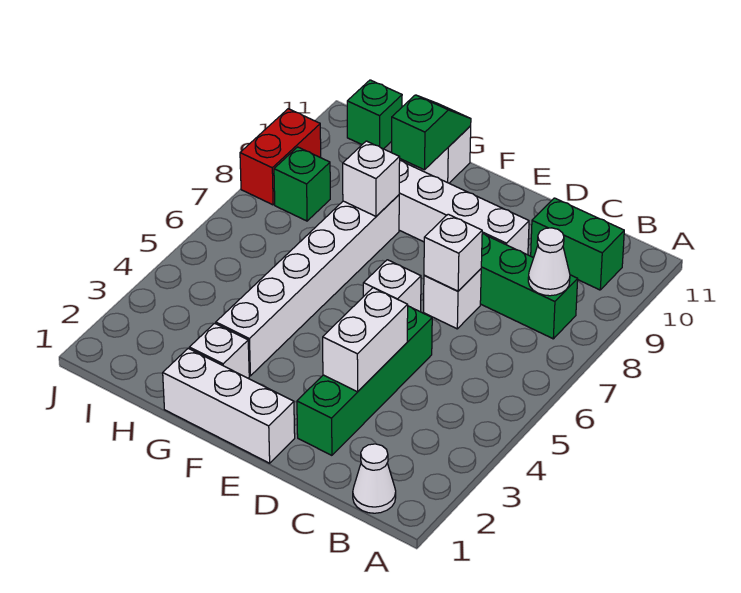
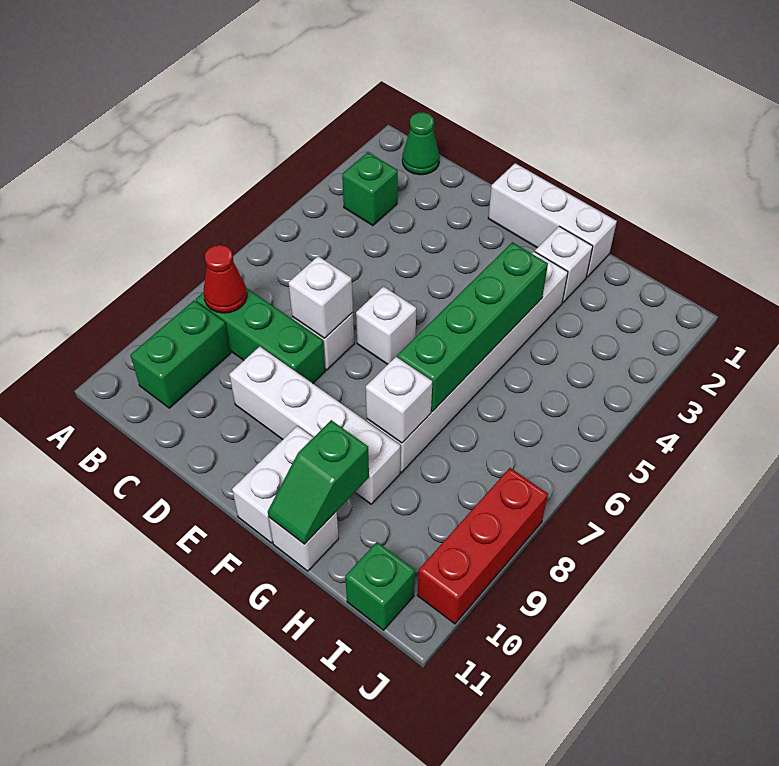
white 1x1 cone [353,444,396,513] -> green 1x1 cone [402,112,440,175]
white 1x1 cone [528,228,570,296] -> red 1x1 cone [204,245,247,313]
green 1x2 brick [531,198,624,290] -> green 1x2 brick turned to [130,300,231,408]
green 1x4 brick [297,306,432,455] -> green 1x4 brick moved to [397,242,548,412]
white 1x2 brick [323,288,408,392] -> white 1x2 brick moved to [232,426,314,543]
green 1x1 brick [274,147,330,221] -> green 1x1 brick moved to [342,152,398,226]
red 1x2 brick [240,109,321,205] -> red 1x3 brick [417,468,548,624]

